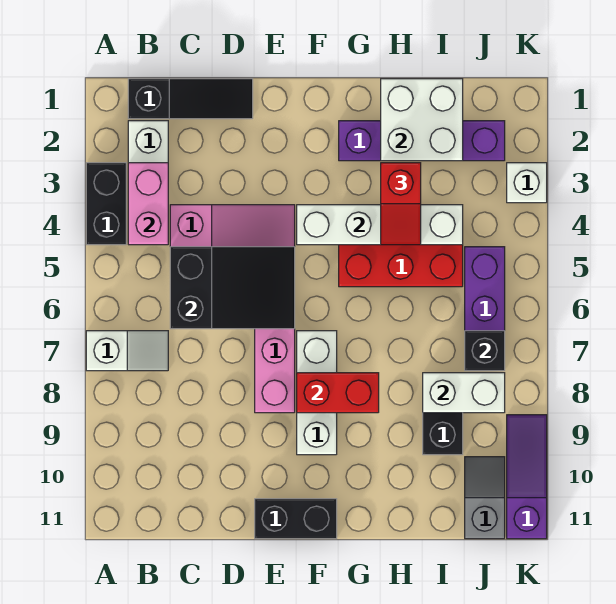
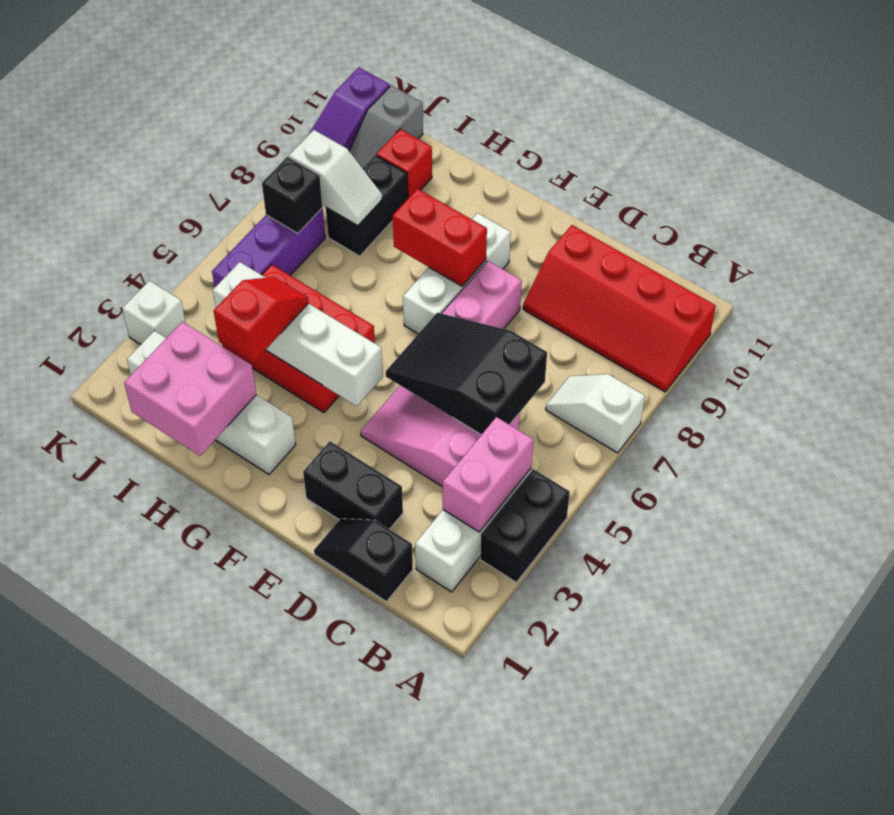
none -> red 2x4 slope [523,225,716,392]
black 1x3 slope [128,79,253,119] -> black 1x2 slope [314,519,413,602]
black 1x2 brick [255,499,337,539] -> black 1x2 brick moved to [303,441,403,529]
purple 1x4 brick [339,121,505,161] -> white 1x4 brick [127,331,296,474]
white 2x2 brick [381,79,463,161] -> pink 2x2 brick [124,322,256,456]
white 1x2 brick [423,373,505,413] -> white 1x2 slope [289,130,382,226]
none -> red 1x1 brick [376,129,432,198]

